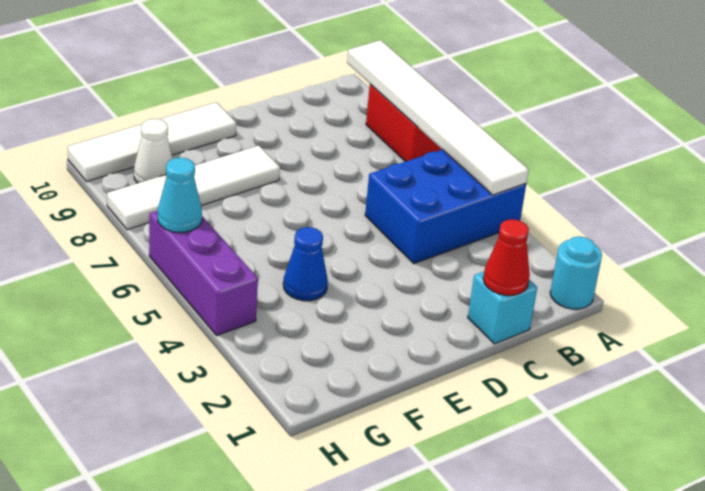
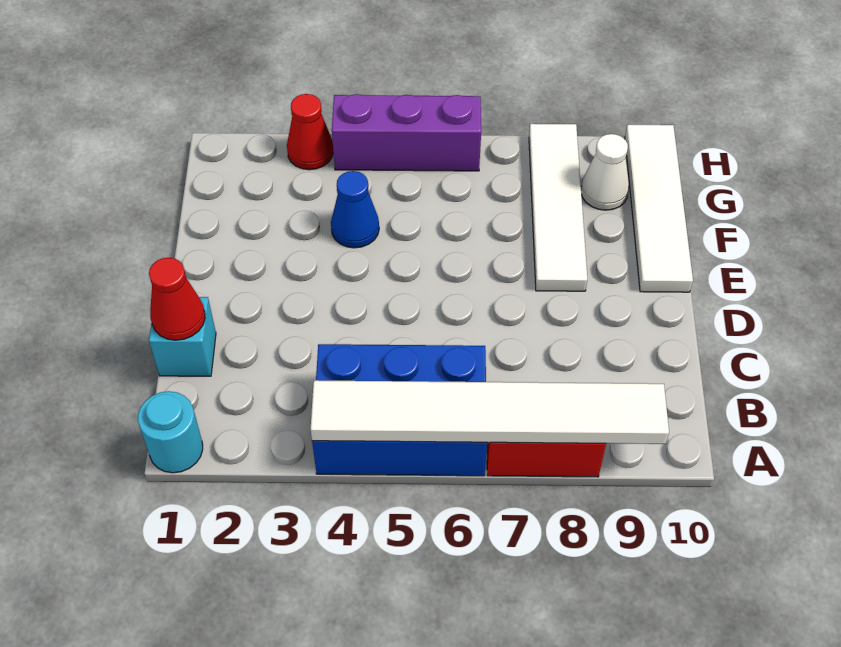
blue 2x3 brick [365,150,526,263] -> blue 2x3 brick turned to [312,344,487,476]
none -> red 1x1 cone [287,94,333,170]
cyan 1x1 cone [158,158,202,232] -> none

